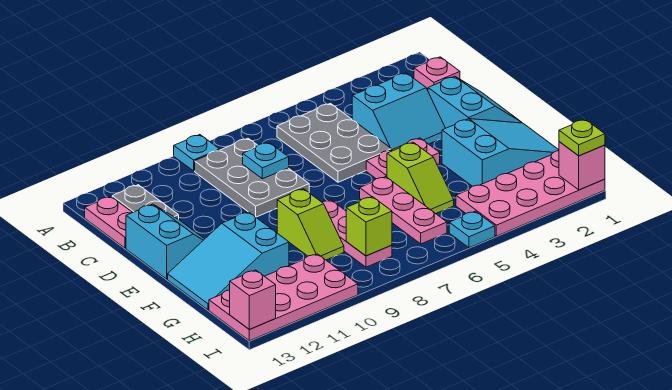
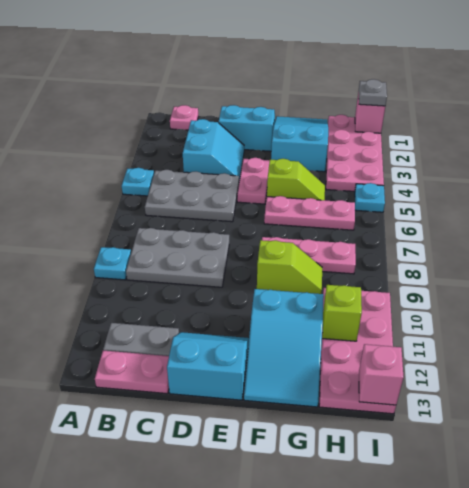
cyan 1x1 plate [243,142,289,179] -> cyan 1x1 plate moved to [122,168,154,196]
lime 1x1 brick [346,197,392,256] -> lime 1x1 brick moved to [322,285,362,341]
lime 1x1 plate [559,119,605,156] -> grey 1x1 plate [359,79,387,106]

